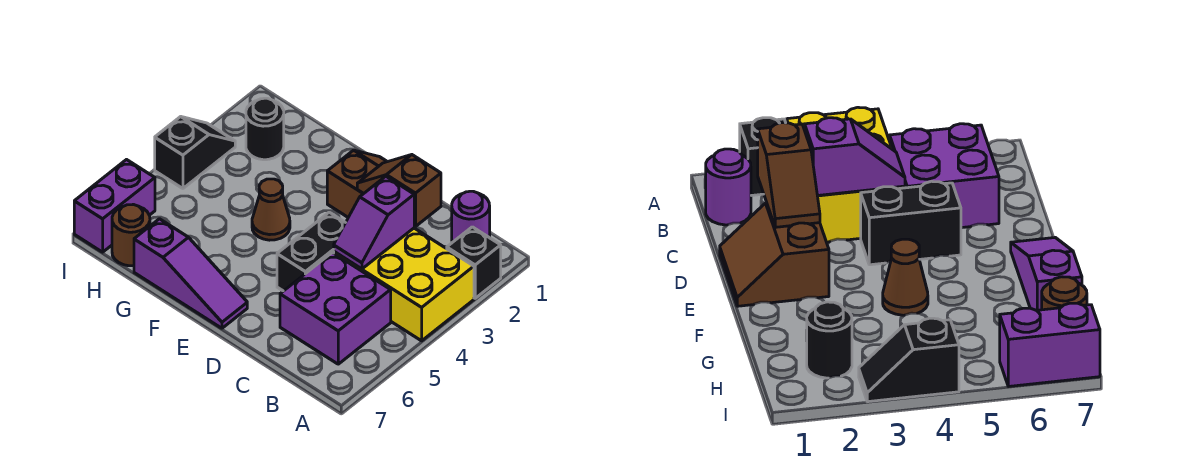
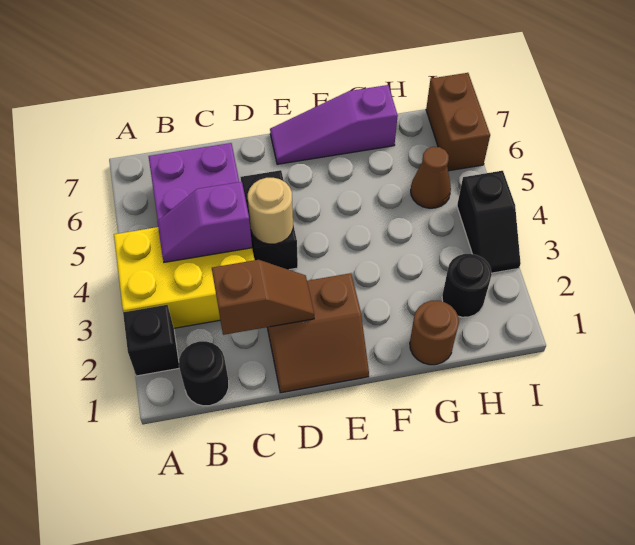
purple 1x1 round brick [452,191,490,242] -> black 1x1 round brick [179,341,229,406]
purple 1x2 slope [334,176,414,269] -> purple 1x2 slope turned to [157,182,252,262]
none -> tan 1x1 round brick [248,178,293,244]
brown 1x1 cone [252,179,290,240] -> brown 1x1 cone moved to [411,147,451,208]
brown 1x1 round brick [112,204,150,266] -> brown 1x1 round brick moved to [410,301,459,365]
purple 1x2 brick [74,160,155,252] -> brown 1x2 brick [426,73,490,171]

